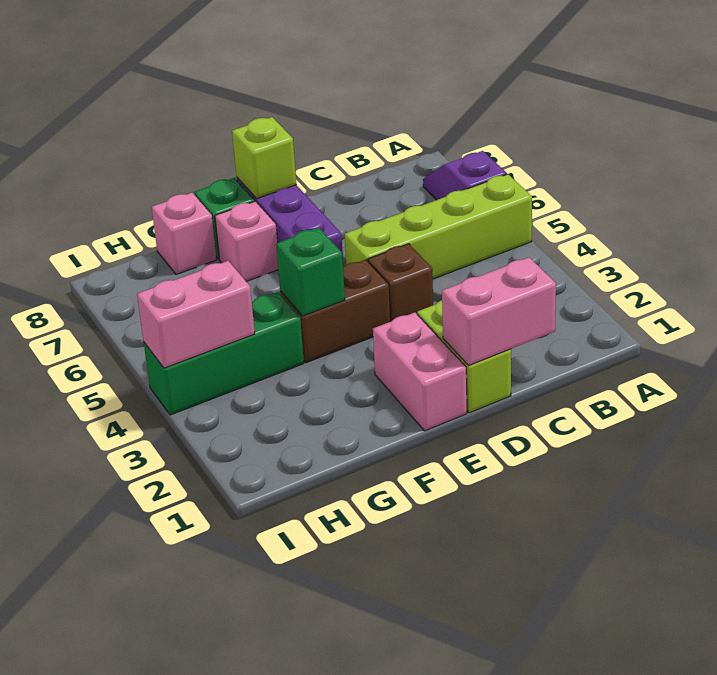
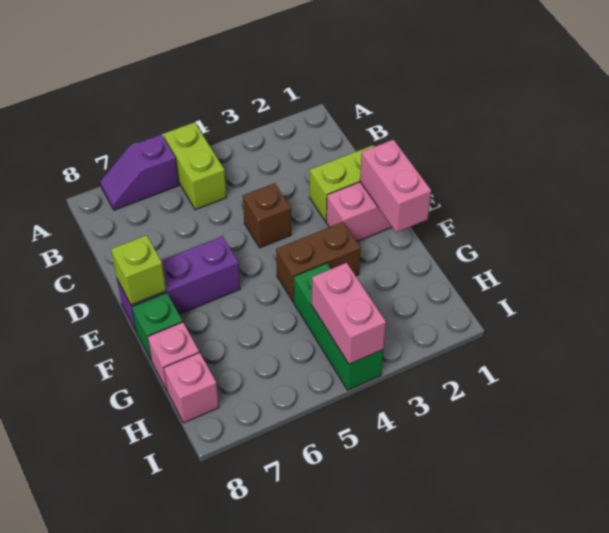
lime 1x4 brick [345,174,532,279] -> lime 1x2 brick [163,122,227,210]
pink 1x2 brick [442,257,556,366] -> pink 1x2 brick moved to [360,140,431,232]
brown 1x2 brick [280,260,391,363] -> brown 1x2 brick turned to [276,222,360,302]
green 1x1 brick [276,228,345,316] -> none
pink 1x1 brick [215,201,278,281] -> pink 1x1 brick moved to [164,352,219,423]

